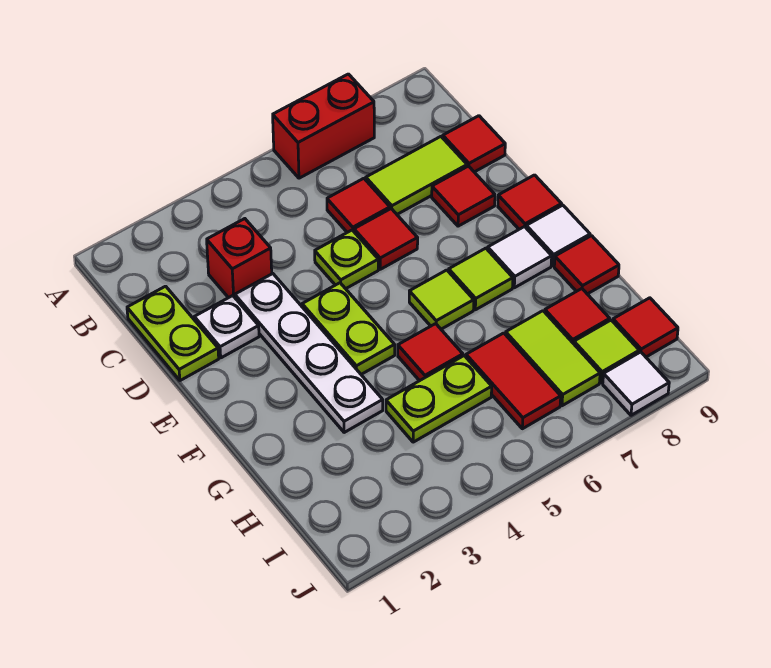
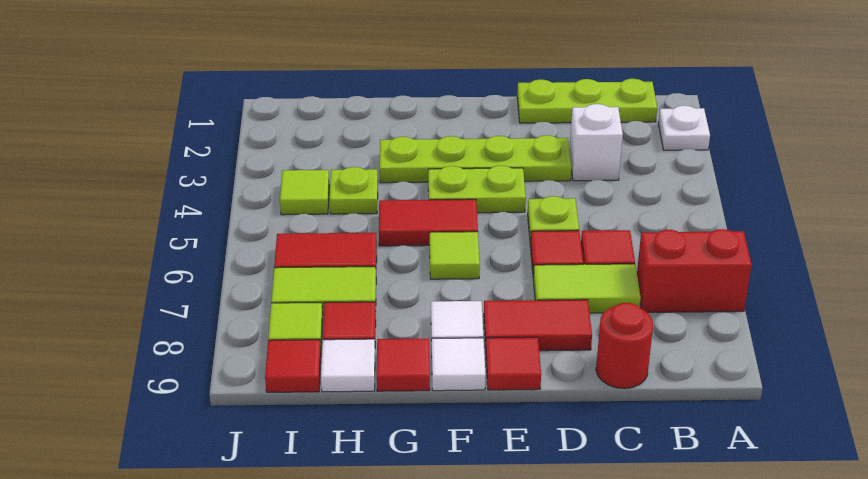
red 1x2 brick [273,74,374,178] -> red 1x2 brick turned to [637,229,752,312]
lime 1x2 plate [127,286,219,381] -> lime 1x3 plate [517,79,657,123]
red 1x1 brick [207,219,272,298] -> white 1x1 brick [570,104,623,181]
lime 1x2 tile [366,137,467,214] -> lime 1x2 tile turned to [533,264,641,313]
red 1x1 tile [443,116,505,172] -> red 1x1 round brick [596,303,653,389]
white 1x1 plate [194,296,259,358] -> white 1x1 plate moved to [658,106,710,150]
white 1x4 plate [235,274,383,432] -> lime 1x4 plate [380,135,572,183]
red 1x1 tile [432,166,495,226] -> red 1x2 tile [484,300,592,351]
lime 1x1 tile [449,248,513,310] -> lime 1x1 tile moved to [280,170,329,215]
red 1x1 tile [398,324,463,381] -> red 1x2 tile [379,199,478,246]
lime 1x2 plate [386,356,492,442] -> lime 1x1 plate [330,167,378,214]
white 1x1 tile [603,352,669,415] -> white 1x1 tile moved to [321,339,375,392]

